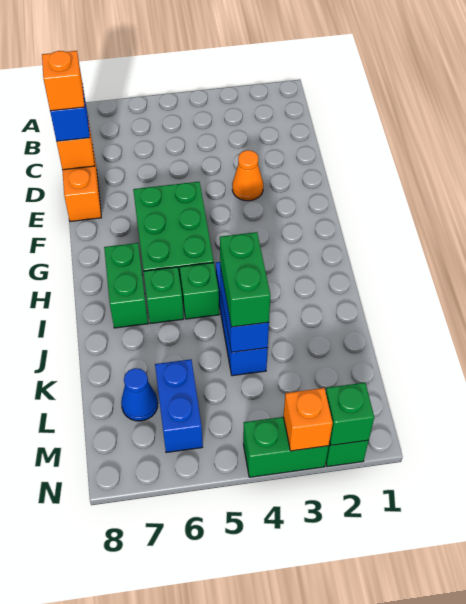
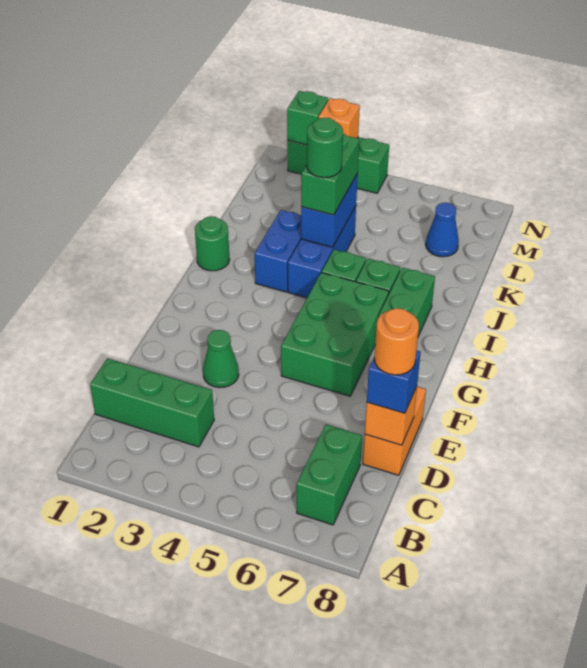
none -> green 1x2 brick [297,424,362,525]
none -> green 1x3 brick [90,358,214,447]
orange 1x1 brick [42,51,85,111] -> orange 1x1 round brick [374,308,419,375]
orange 1x1 cone [232,150,263,201] -> green 1x1 cone [203,330,239,388]
none -> green 1x1 round brick [195,216,230,271]
none -> green 1x1 round brick [307,118,343,178]
blue 1x2 brick [155,359,203,453] -> blue 1x2 brick moved to [255,210,301,292]

